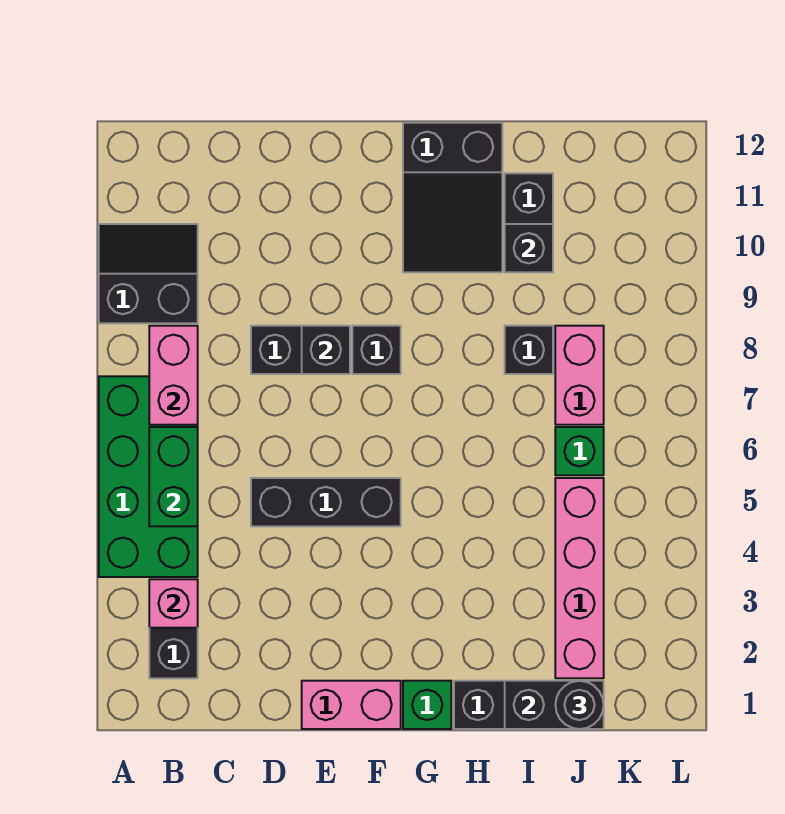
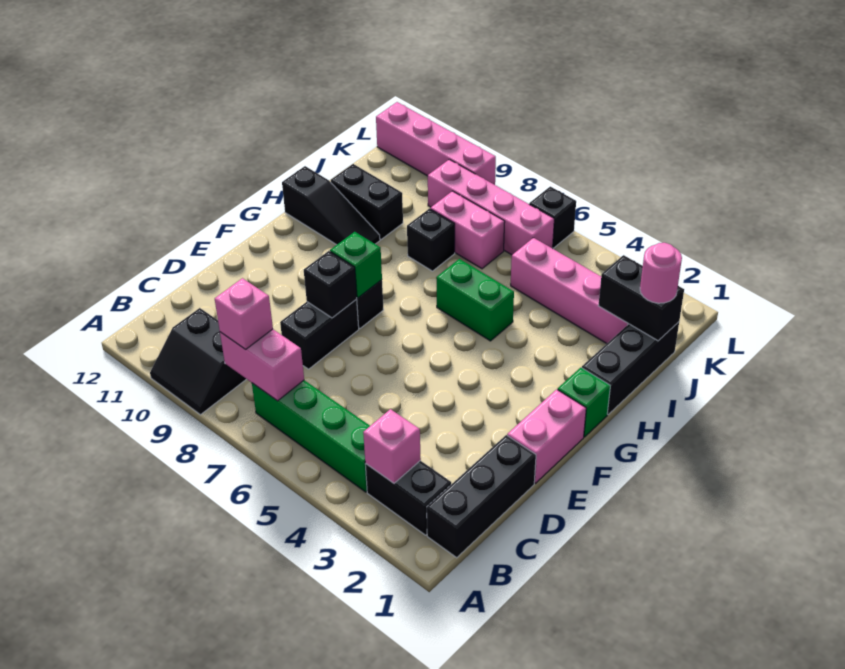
green 2x4 brick [99,376,198,577] -> green 1x4 brick [252,380,370,492]
black 2x2 slope [99,224,198,323] -> black 2x2 slope turned to [150,308,246,415]
green 1x2 brick [149,427,198,526] -> green 1x2 brick moved to [436,259,514,341]
none -> pink 1x1 brick [215,278,273,349]
black 1x3 brick [251,478,401,526] -> black 1x3 brick moved to [427,435,536,558]
black 2x3 slope [403,123,502,272] -> black 1x3 slope [282,166,380,245]
black 1x2 brick [505,681,604,729] -> black 1x2 brick turned to [598,255,684,341]
black 1x1 brick [505,224,553,272] -> black 1x1 brick moved to [529,187,576,248]
black 1x1 round brick [555,681,604,729] -> pink 1x1 round brick [640,243,682,303]
green 1x1 brick [555,427,604,475] -> green 1x1 brick moved to [330,232,382,298]
none -> pink 1x4 brick [428,159,554,255]
none -> pink 1x4 brick [376,102,496,185]

